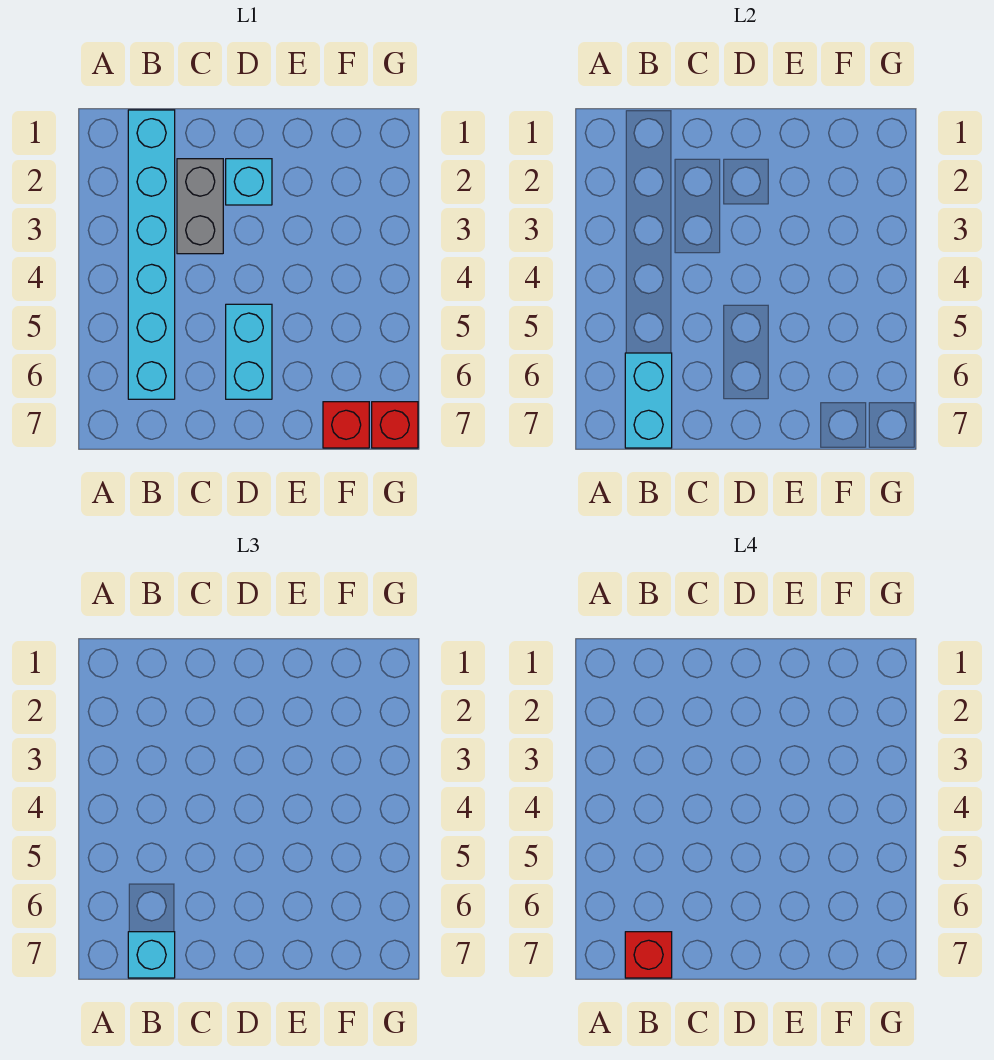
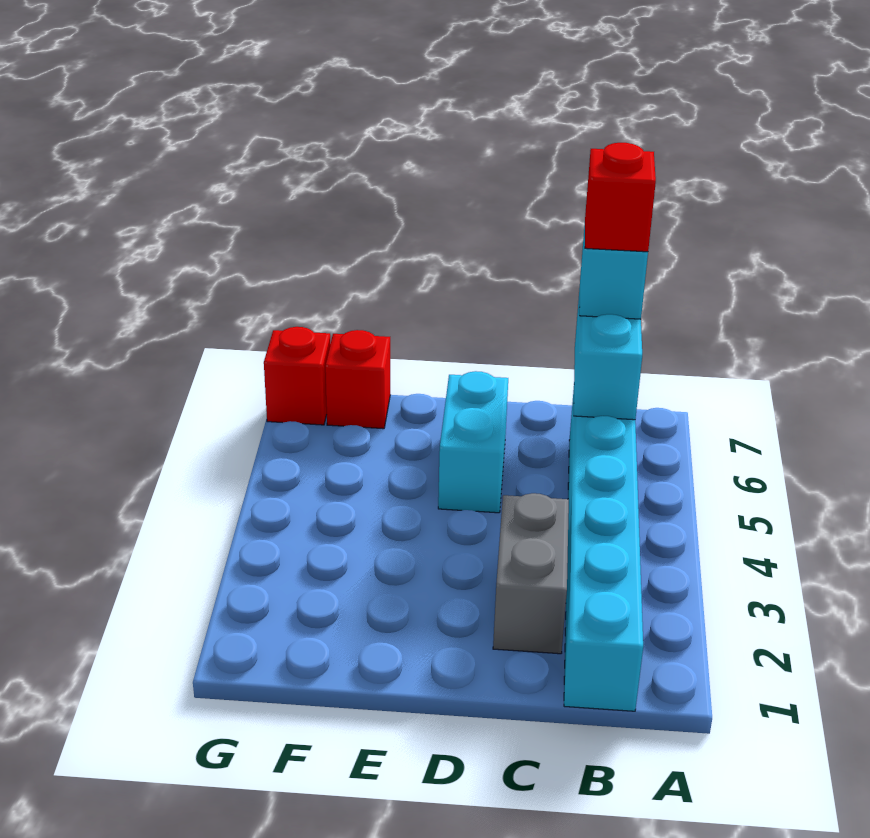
cyan 1x1 brick [226,159,272,205] -> none

